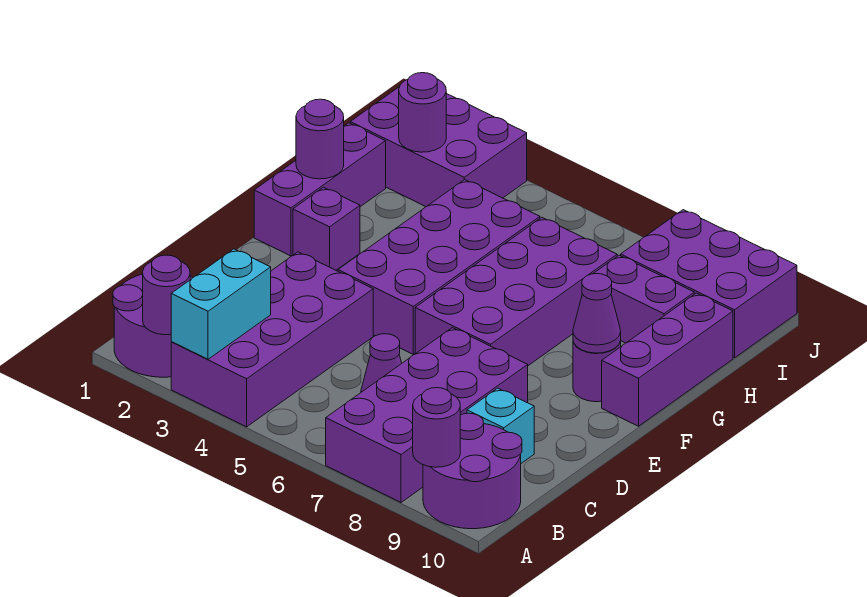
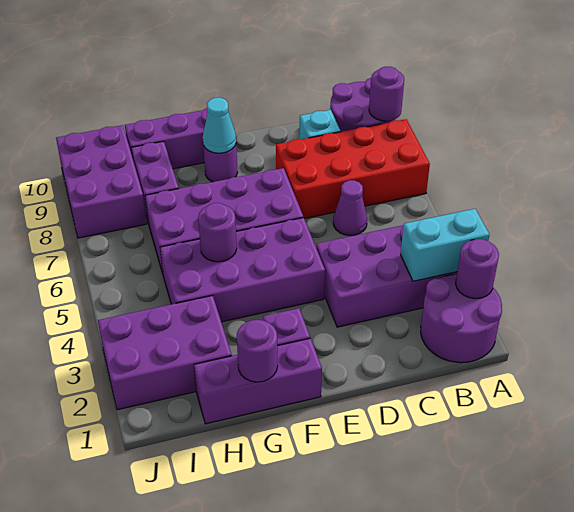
purple 2x4 brick [326,328,528,502] -> red 2x4 brick [276,119,430,219]
purple 1x1 cone [573,274,621,353] -> cyan 1x1 cone [203,98,236,153]
purple 2x3 brick [350,87,527,207] -> purple 2x3 brick turned to [98,296,232,410]
purple 1x1 round brick [399,73,446,152] -> purple 1x1 round brick moved to [198,203,237,262]

